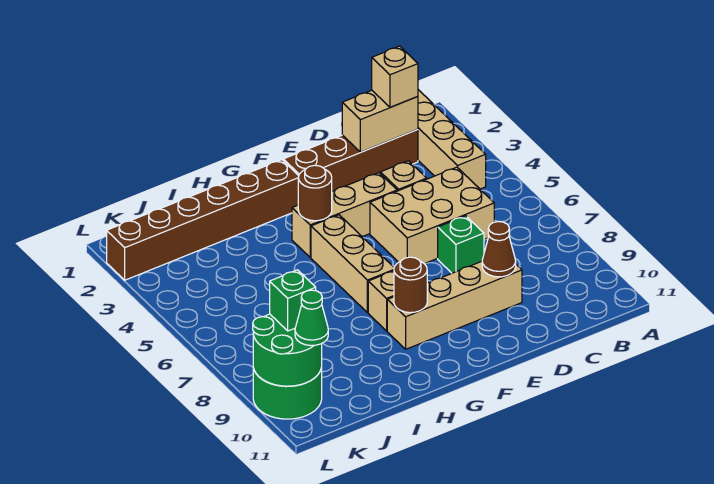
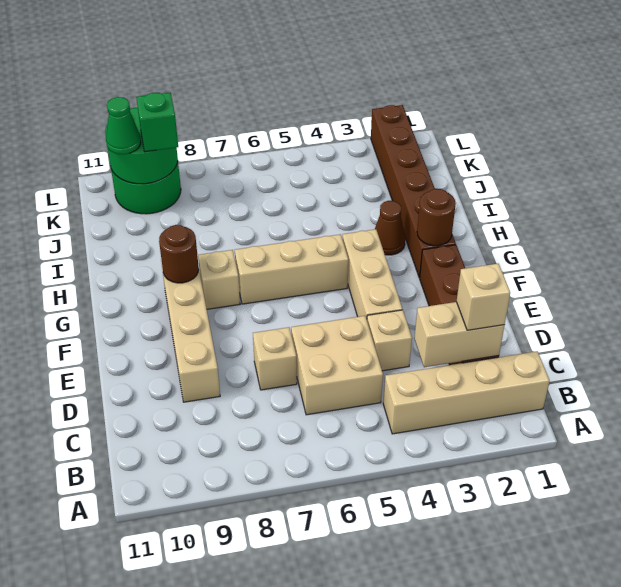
tan 1x2 brick [342,90,418,152] -> tan 1x2 brick turned to [414,302,504,367]
tan 2x3 brick [370,167,494,264] -> tan 2x2 brick [291,316,383,415]
green 1x1 brick [438,216,484,273] -> tan 1x1 brick [253,327,297,390]
brown 1x1 cone [482,222,516,277] -> brown 1x1 cone moved to [375,201,405,255]
brown 1x1 round brick [298,165,332,221] -> brown 1x1 round brick moved to [417,189,456,246]

